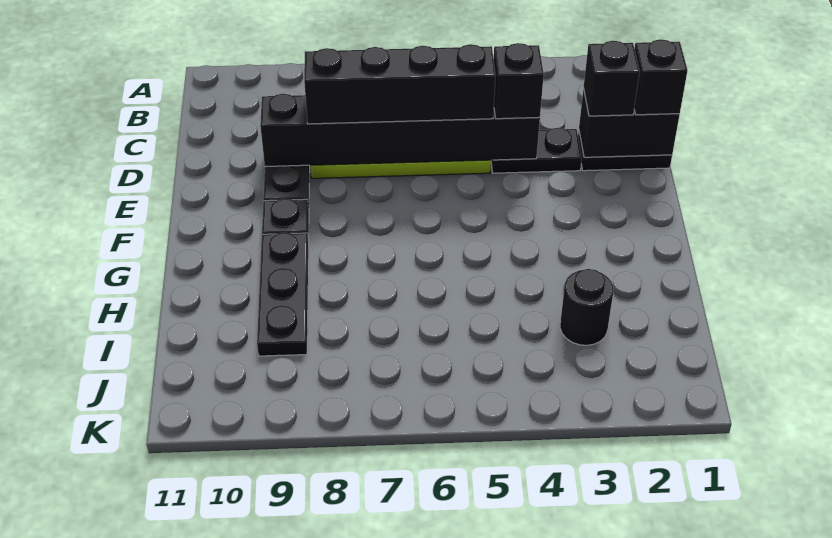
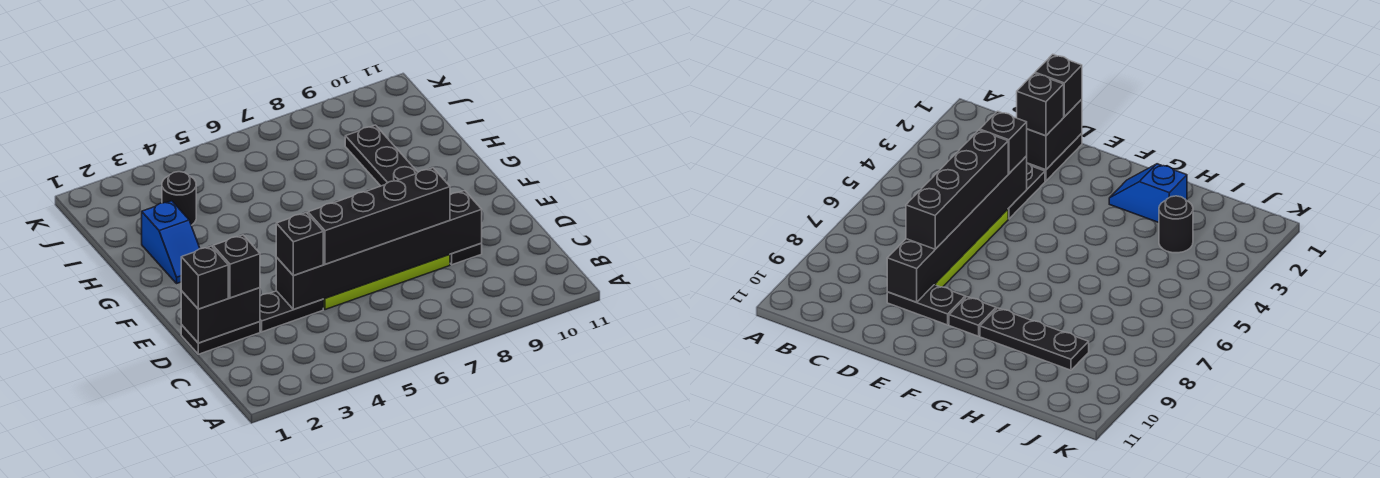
none -> blue 1x2 slope [142,201,200,283]

